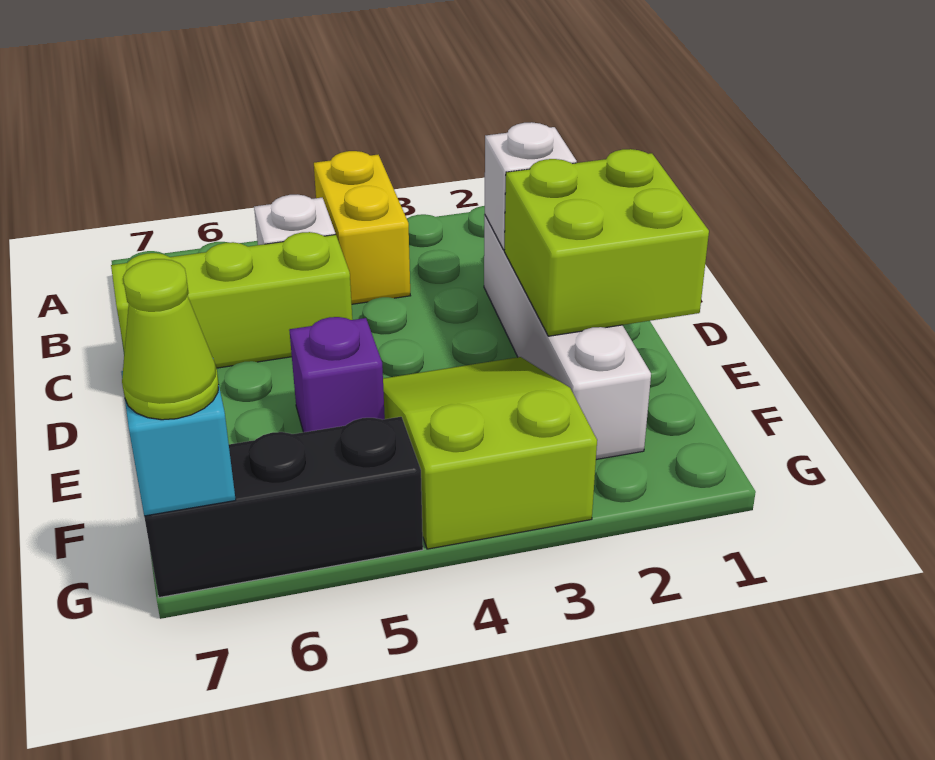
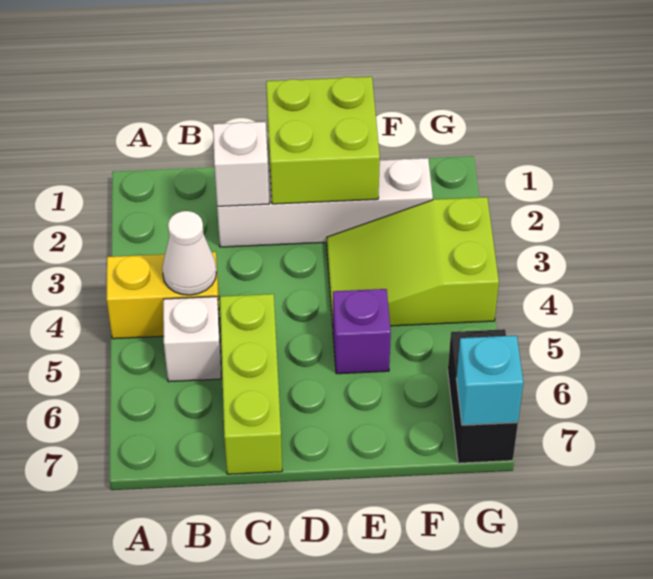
none -> white 1x1 cone [162,211,217,295]
black 1x3 brick [144,417,423,598] -> black 1x2 brick [448,329,518,463]
lime 1x1 cone [122,259,219,420] -> none

